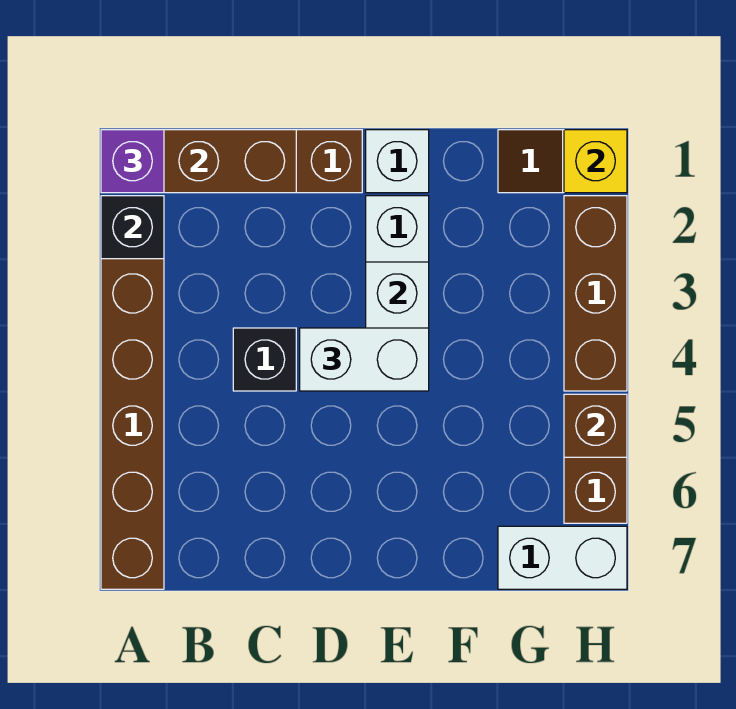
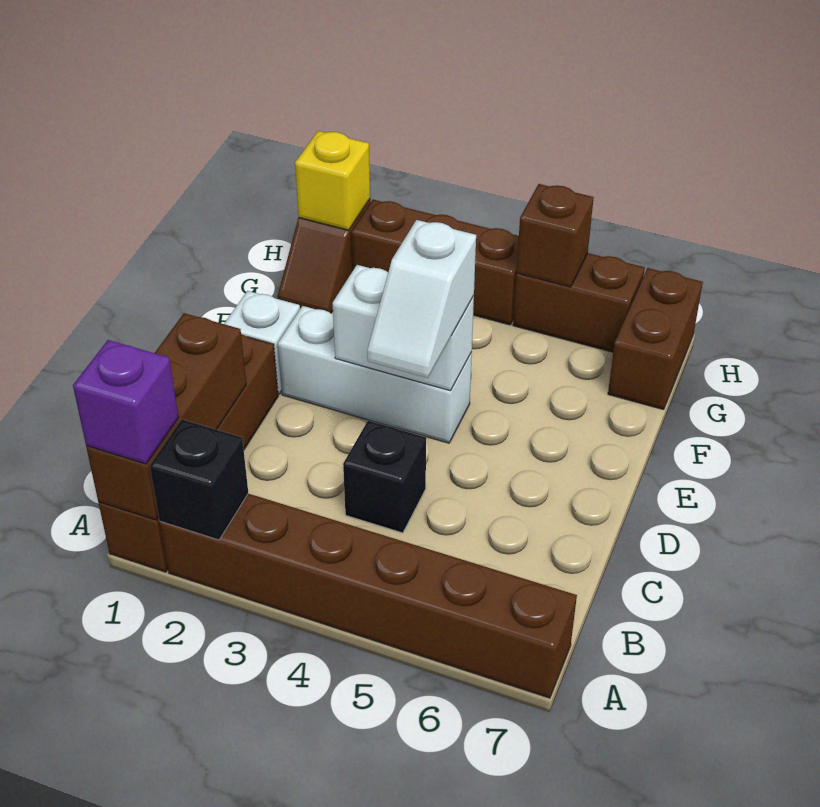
white 1x2 brick [300,328,429,391] -> white 1x2 slope [367,220,476,378]
white 1x2 brick [498,526,627,589] -> brown 1x2 brick [608,268,703,410]

